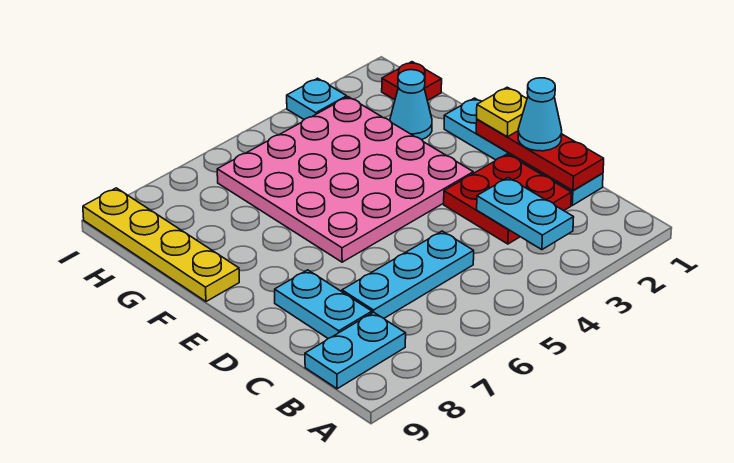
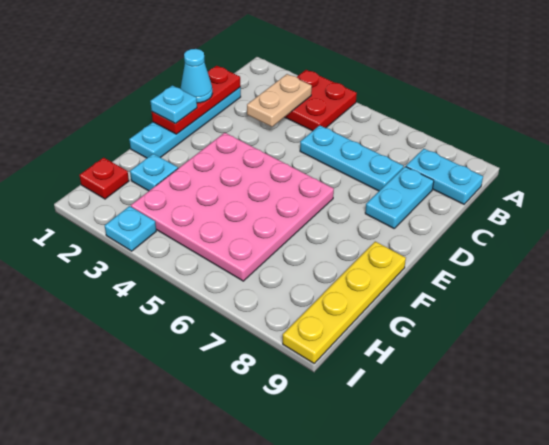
cyan 1x2 plate [477,178,574,250] -> tan 1x2 plate [247,74,312,127]
red 2x2 plate [444,154,571,244] -> red 2x2 plate moved to [285,70,357,131]
yellow 1x1 plate [477,87,527,137] -> cyan 1x1 plate [150,85,197,124]
cyan 1x1 cone [390,70,432,140] -> cyan 1x1 plate [130,154,178,191]

